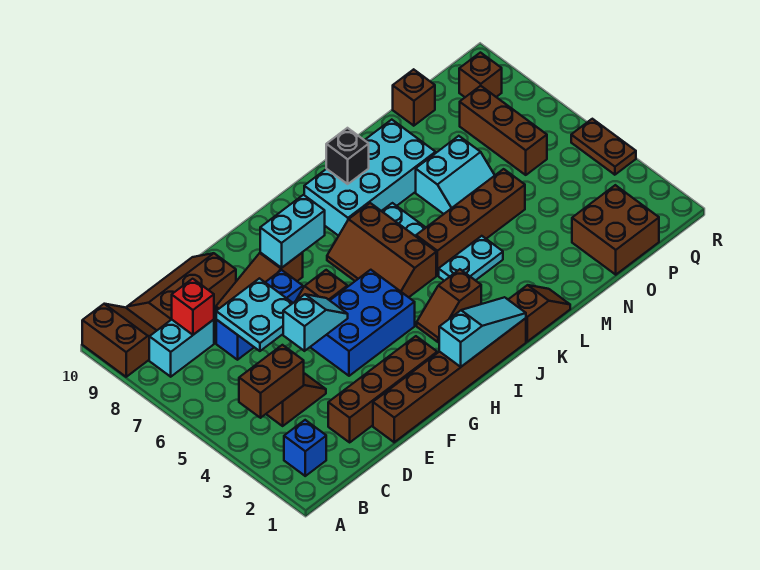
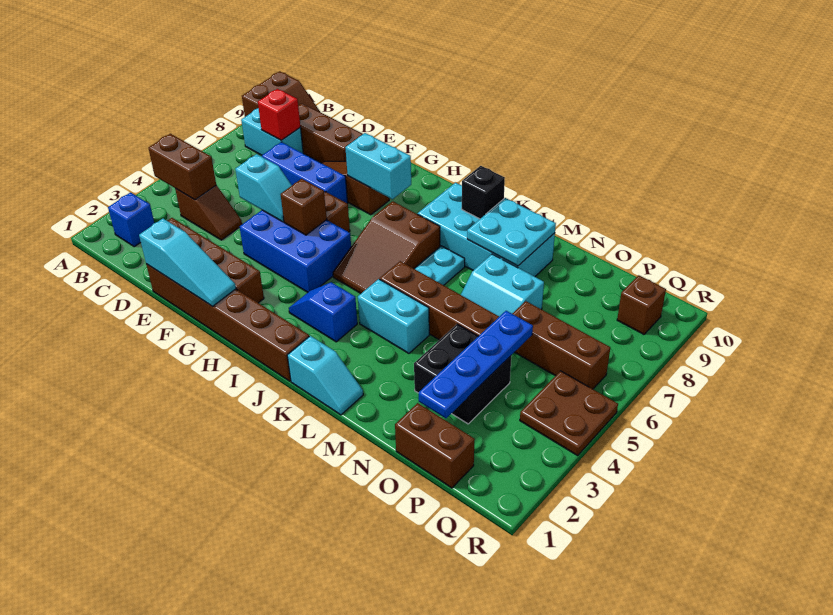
cyan 2x2 plate [216,278,293,351] -> cyan 2x2 plate moved to [467,198,556,266]
cyan 1x3 slope [439,297,526,367] -> cyan 1x3 slope moved to [139,219,236,306]
brown 1x2 slope [417,269,481,342] -> blue 1x2 slope [289,282,357,342]
brown 2x3 slope [327,203,436,297] -> brown 2x3 slope turned to [333,201,440,293]
brown 1x2 slope [508,285,570,342] -> cyan 1x2 slope [287,336,363,415]
cyan 1x2 plate [439,236,503,281] -> cyan 1x2 brick [358,279,429,353]
none -> black 2x2 brick [414,324,511,424]
brown 2x2 brick [572,185,659,275] -> brown 1x2 brick [395,403,475,488]
none -> blue 1x4 plate [419,311,533,418]
brown 1x1 brick [393,69,435,126] -> brown 1x1 brick moved to [281,179,327,235]
brown 1x3 brick [460,86,547,175] -> brown 1x3 brick turned to [512,301,610,389]
brown 1x2 plate [571,119,636,175] -> brown 2x2 plate [520,371,618,455]

